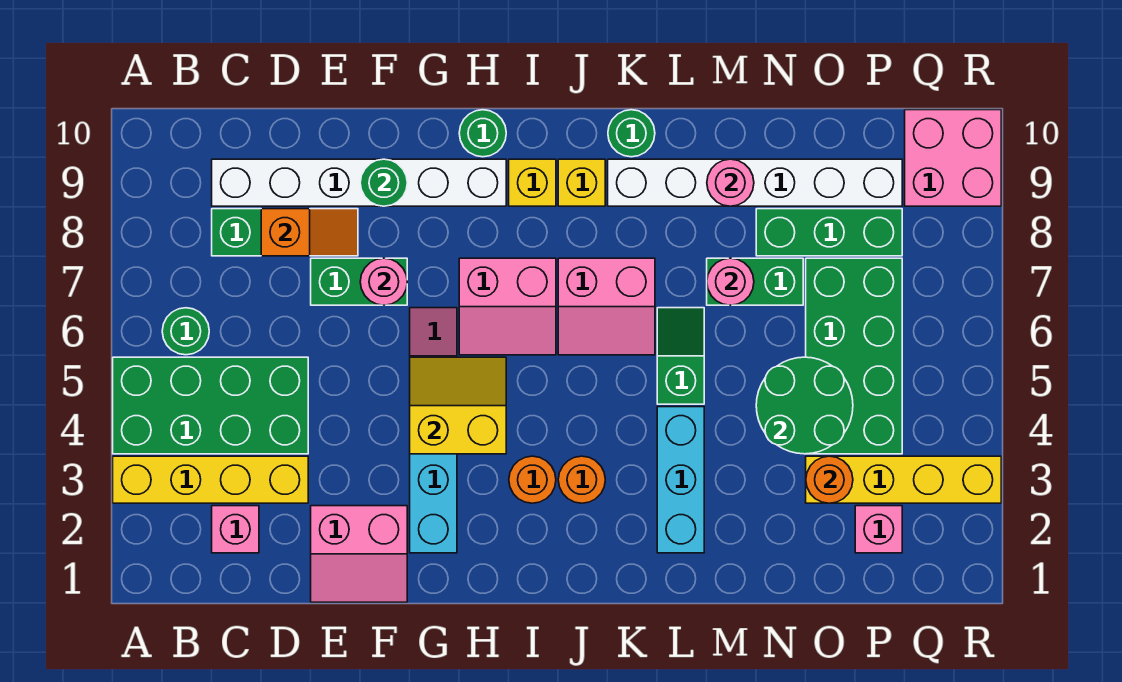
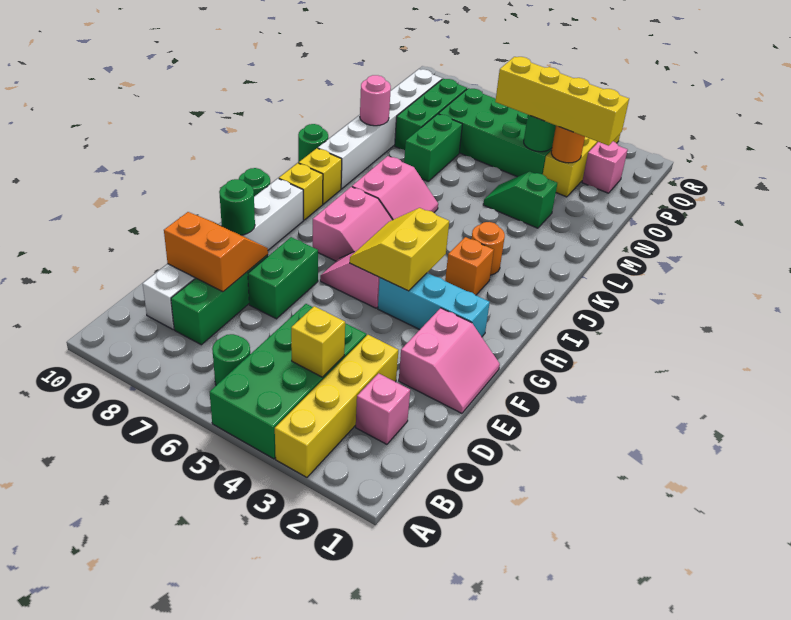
none -> yellow 1x1 brick [291,306,346,377]
orange 1x2 slope [261,209,358,256] -> orange 2x2 slope [164,212,268,292]
pink 1x1 round brick [360,258,407,305] -> none
orange 1x1 round brick [509,456,556,503] -> orange 1x1 brick [445,237,494,295]
cyan 1x3 brick [657,407,704,553] -> none
green 1x2 slope [657,308,704,404] -> green 1x2 slope moved to [483,172,557,228]
pink 1x1 round brick [707,258,754,305] -> none
green 2x2 round brick [756,357,853,454] -> green 1x1 round brick [524,115,556,152]
none -> yellow 1x4 brick [495,57,629,146]
pink 2x2 brick [905,110,1001,206] -> none

